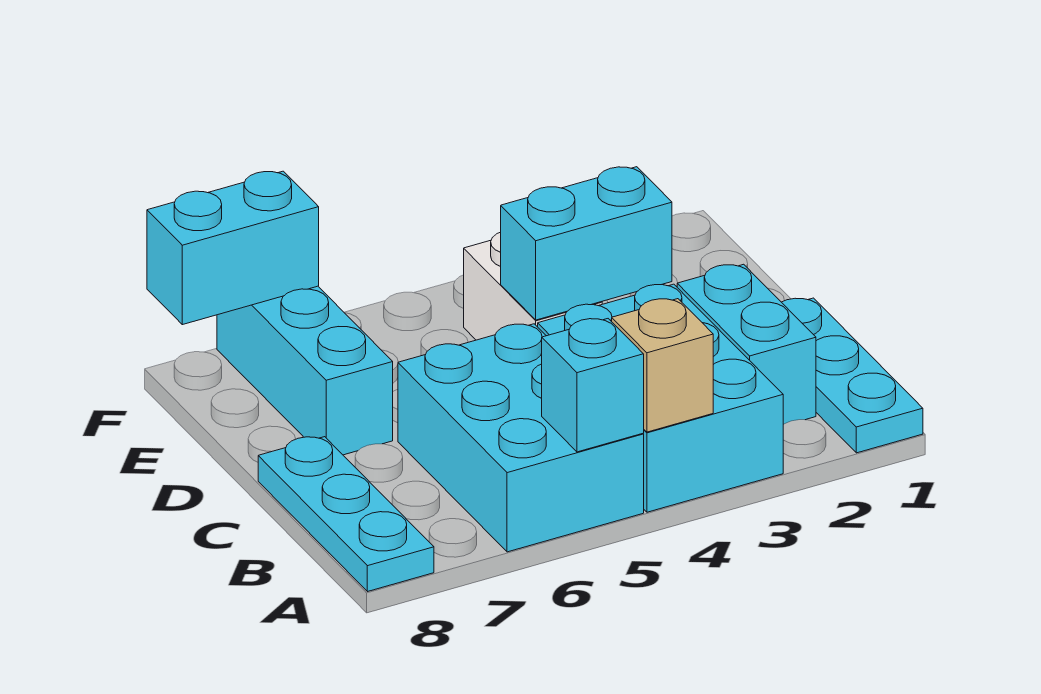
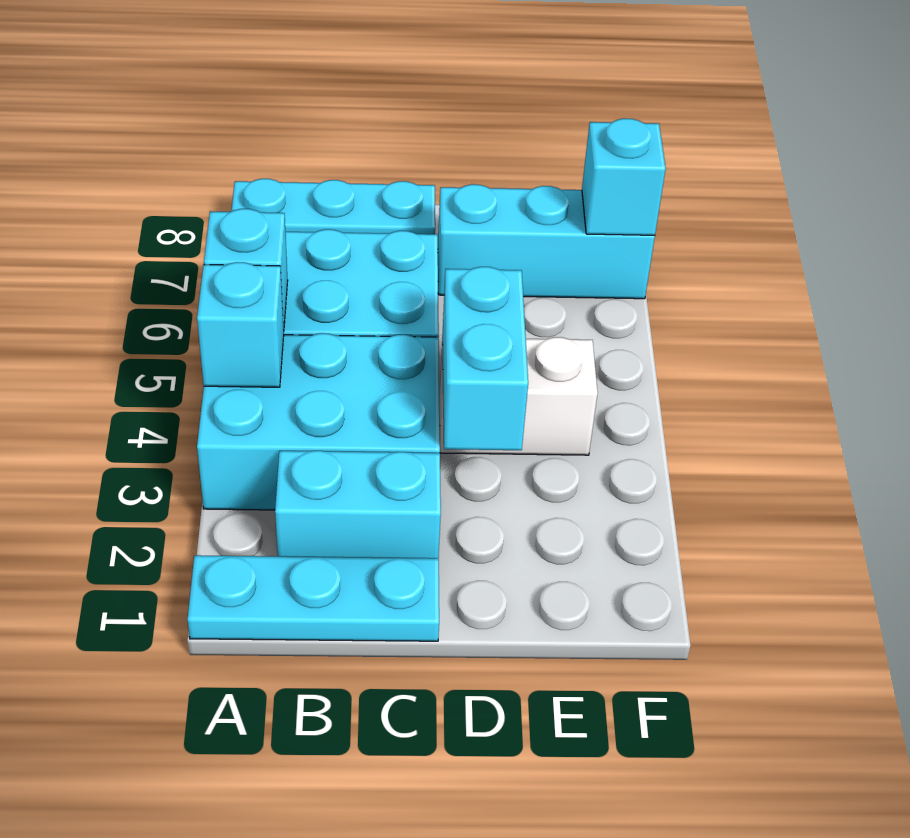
tan 1x1 brick [612,299,713,432] -> cyan 1x1 brick [197,262,284,387]
cyan 1x2 brick [147,171,319,325] -> cyan 1x1 brick [582,118,666,235]

